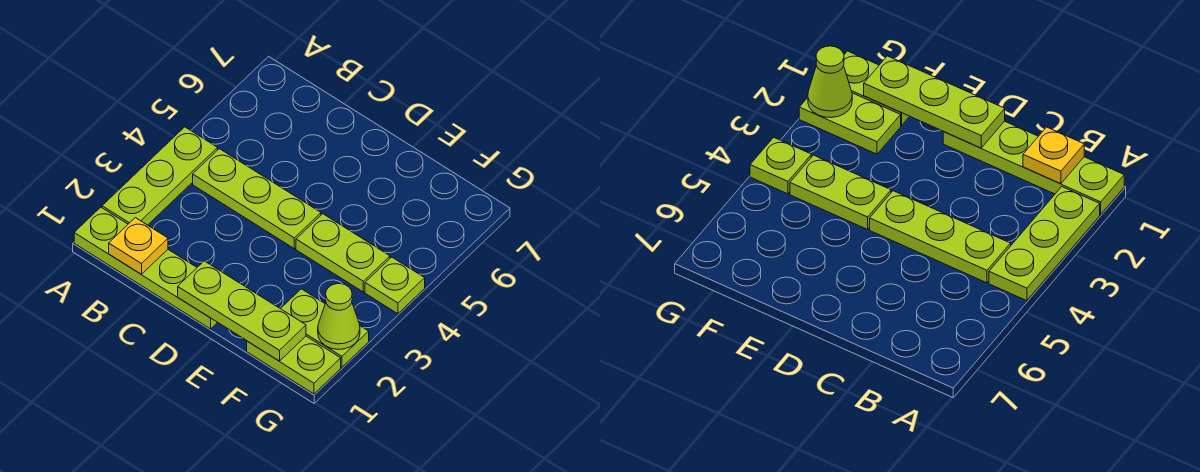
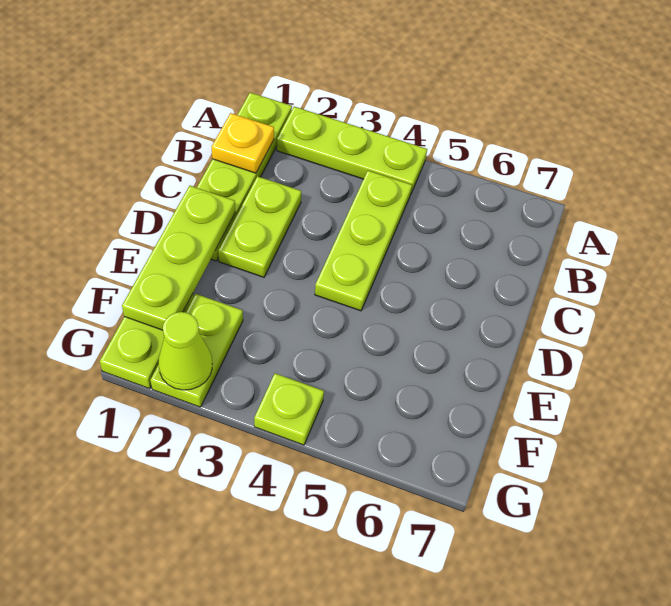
lime 1x2 plate [296,214,390,292] -> lime 1x2 plate moved to [218,176,301,277]

